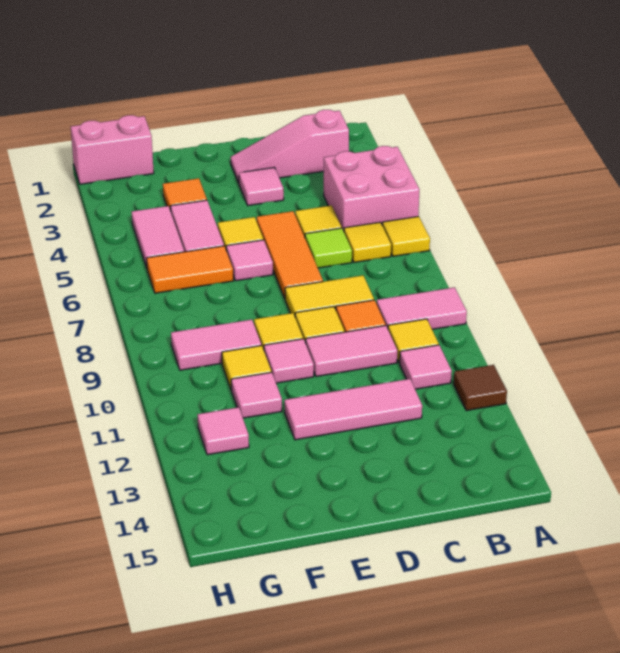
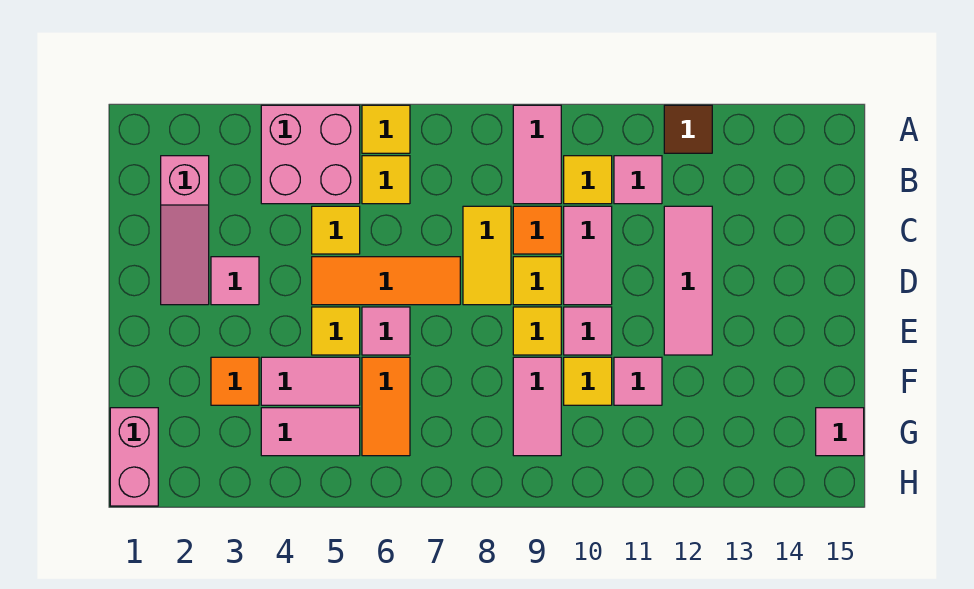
lime 1x1 tile [305,228,352,268] -> none
pink 1x1 tile [197,407,249,455] -> pink 1x1 tile moved to [816,408,864,456]

